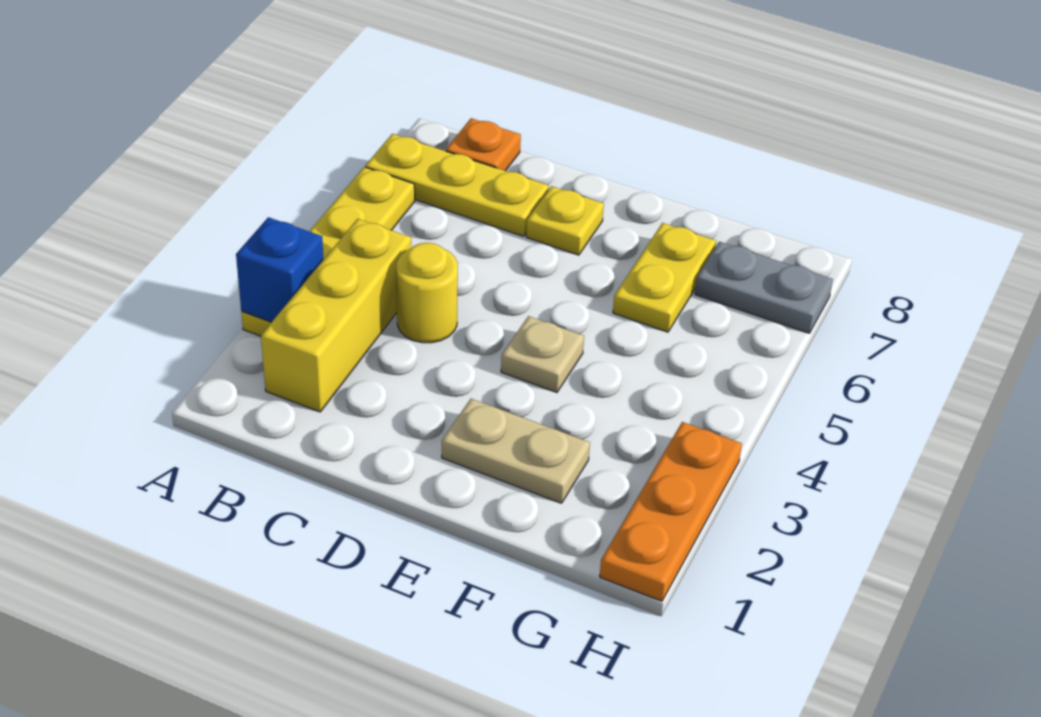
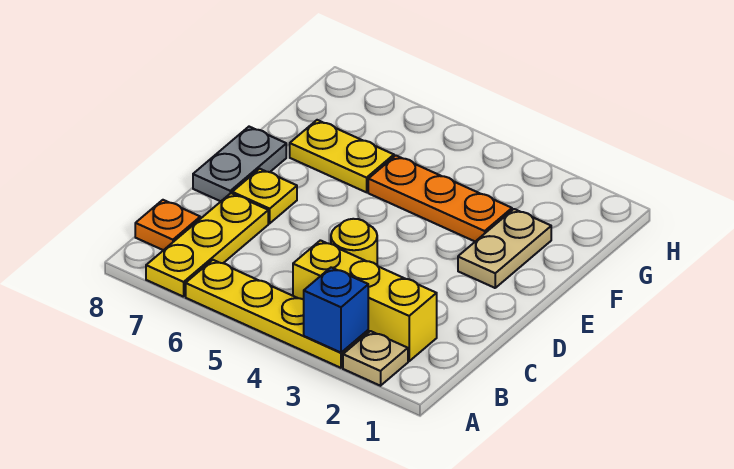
tan 1x1 plate [501,316,584,392] -> tan 1x1 plate moved to [343,331,408,386]
grey 1x2 plate [695,242,833,333] -> grey 1x2 plate moved to [193,127,286,201]
orange 1x3 plate [600,422,742,601] -> orange 1x3 plate moved to [368,156,512,241]

